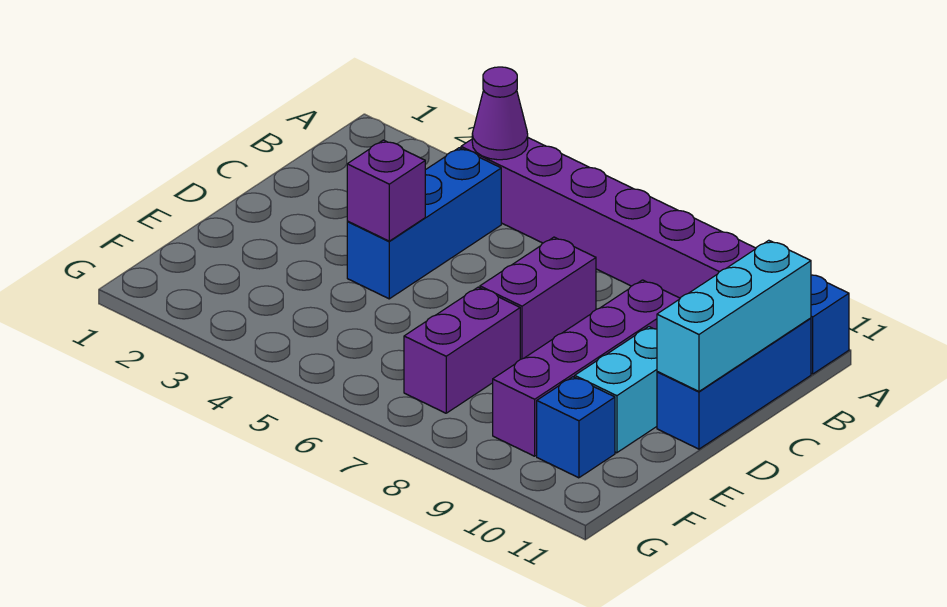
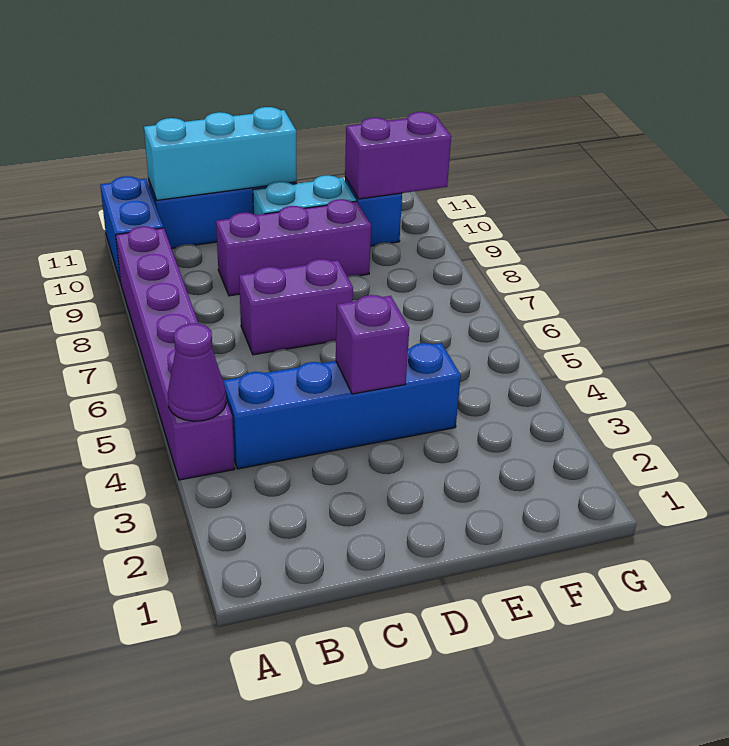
blue 1x3 brick [347,148,501,299] -> blue 1x4 brick [223,343,461,469]
purple 1x4 brick [493,280,680,456] -> purple 1x3 brick [216,199,371,296]
purple 1x2 brick [404,287,520,413] -> purple 1x2 brick moved to [345,112,451,199]

